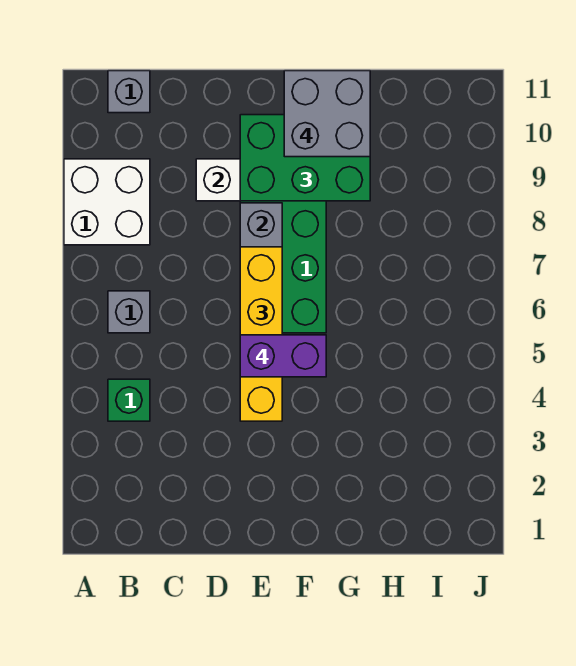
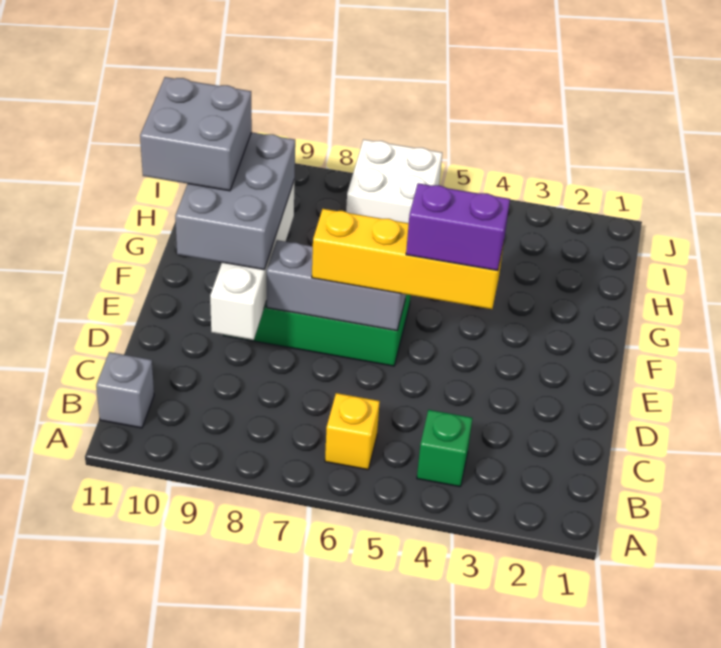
white 2x2 brick [64,159,150,245] -> white 2x2 brick moved to [346,139,442,223]
grey 1x1 brick [108,291,150,333] -> yellow 1x1 brick [325,393,380,470]
purple 1x2 brick [240,335,326,377] -> purple 1x2 brick turned to [406,183,510,271]
green 2x3 brick [240,115,370,201] -> grey 2x3 brick [175,132,295,270]

